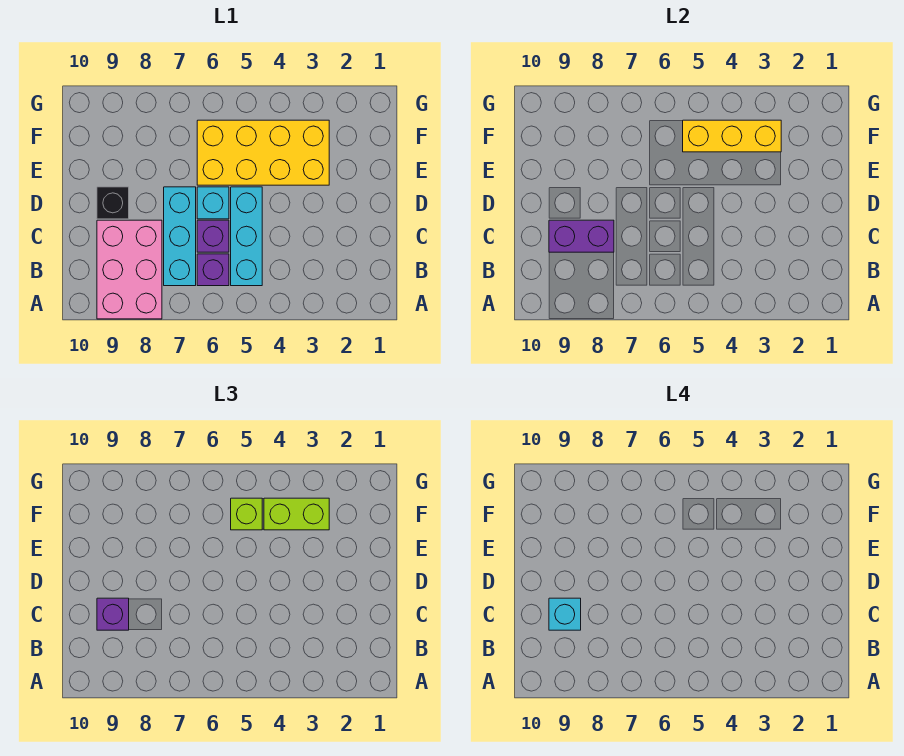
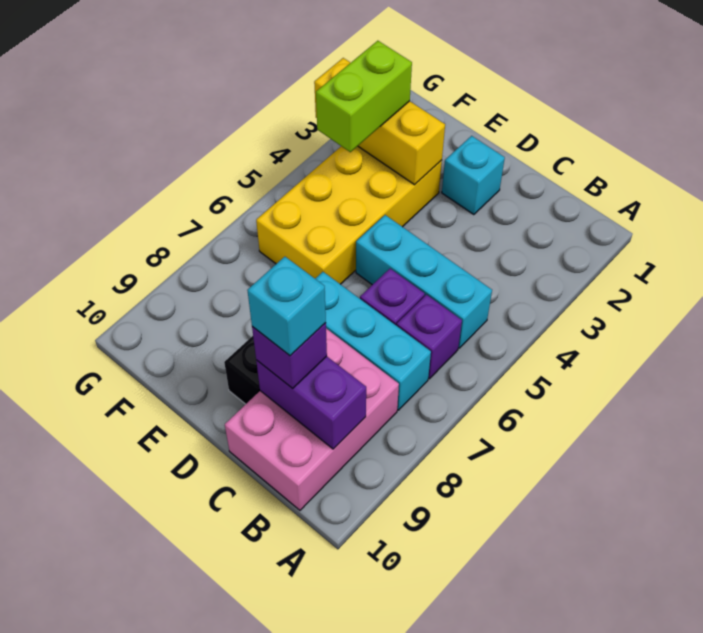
pink 2x3 brick [97,220,162,319] -> pink 2x3 brick turned to [225,329,399,510]
purple 1x2 brick [549,220,614,252] -> purple 1x2 brick turned to [256,356,366,449]
cyan 1x1 brick [197,187,229,219] -> cyan 1x1 brick moved to [442,136,505,215]
yellow 1x3 brick [683,120,781,152] -> yellow 1x3 brick turned to [314,58,445,185]
lime 1x1 brick [231,498,262,530] -> none

